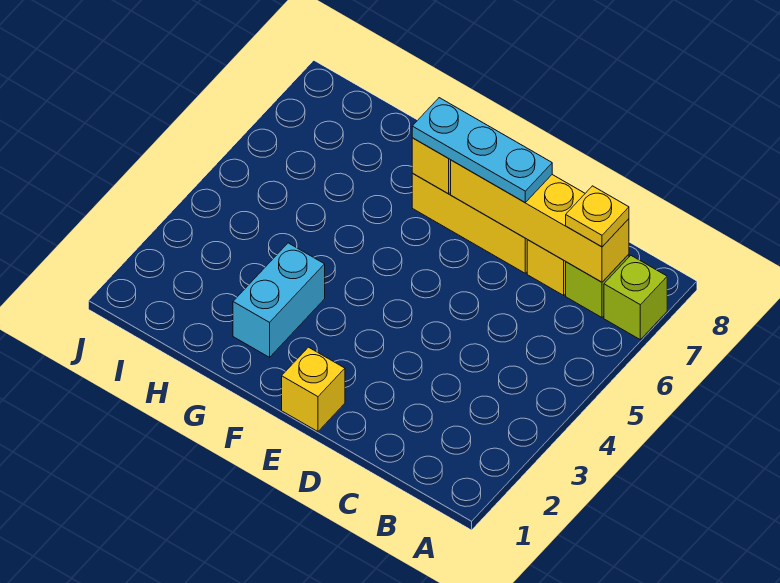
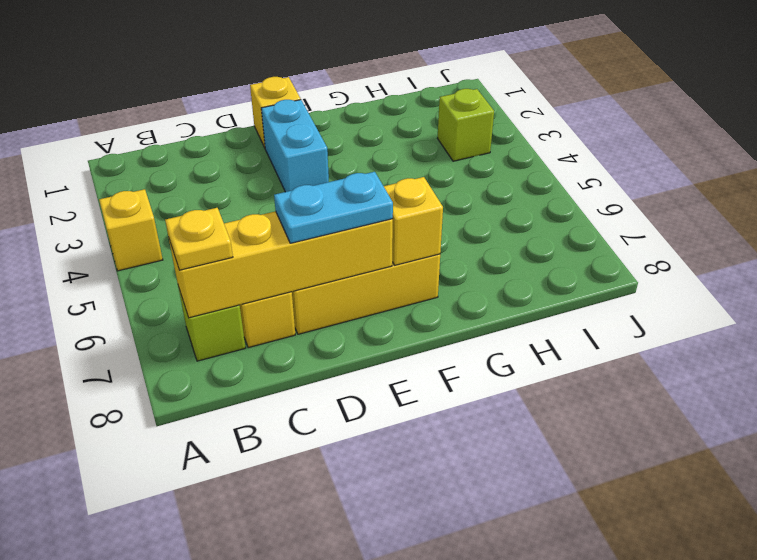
none -> yellow 1x1 brick [99,189,163,271]
lime 1x1 brick [604,256,667,340] -> lime 1x1 brick moved to [438,89,494,161]
cyan 1x3 plate [412,98,552,202] -> cyan 1x2 plate [274,172,393,243]
cyan 1x2 brick [233,243,325,357] -> cyan 1x2 brick moved to [261,100,329,192]

